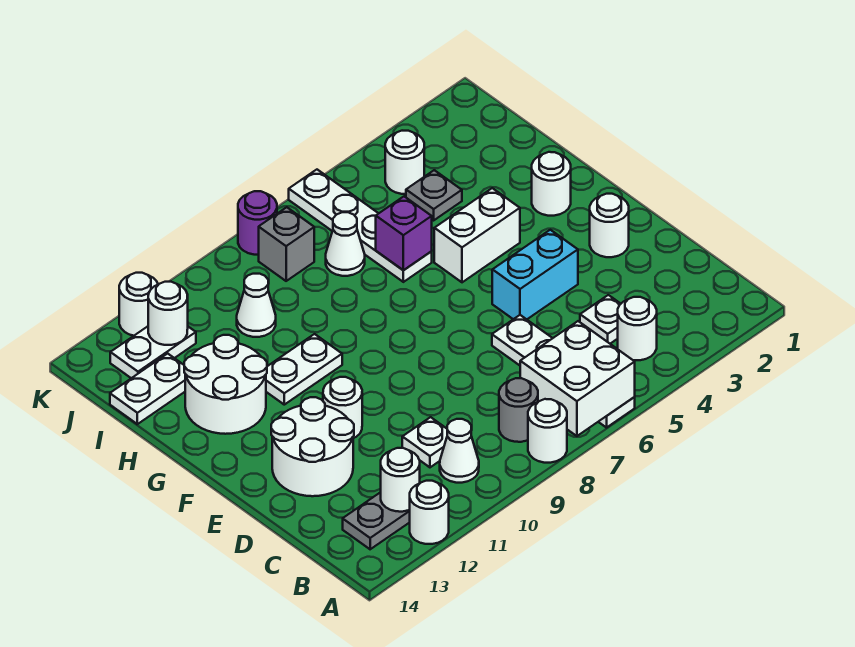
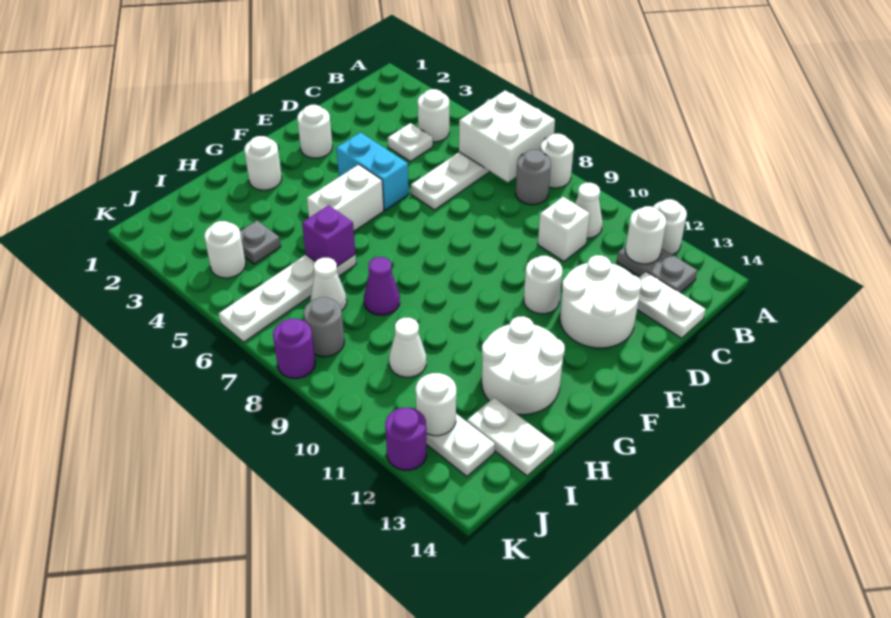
white 1x1 plate [402,417,447,467] -> white 1x1 brick [538,197,590,262]
white 1x2 brick [434,188,520,282] -> white 1x2 brick turned to [307,165,384,231]
white 1x2 plate [266,334,342,405] -> white 1x2 plate moved to [637,272,706,338]
none -> purple 1x1 cone [364,257,400,315]
grey 1x1 brick [259,207,314,281] -> grey 1x1 round brick [304,297,344,357]
white 1x1 round brick [119,273,158,336] -> purple 1x1 round brick [385,408,427,470]

